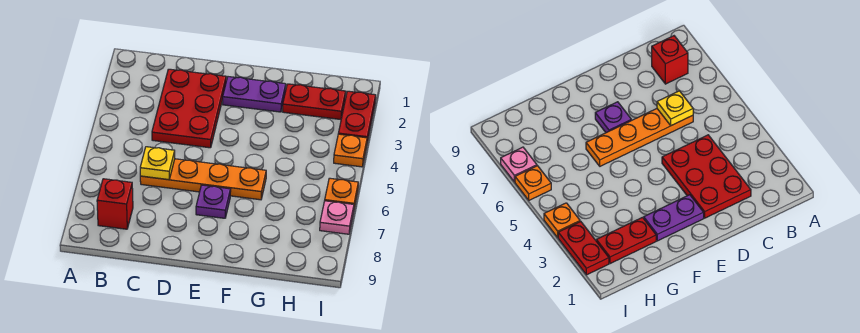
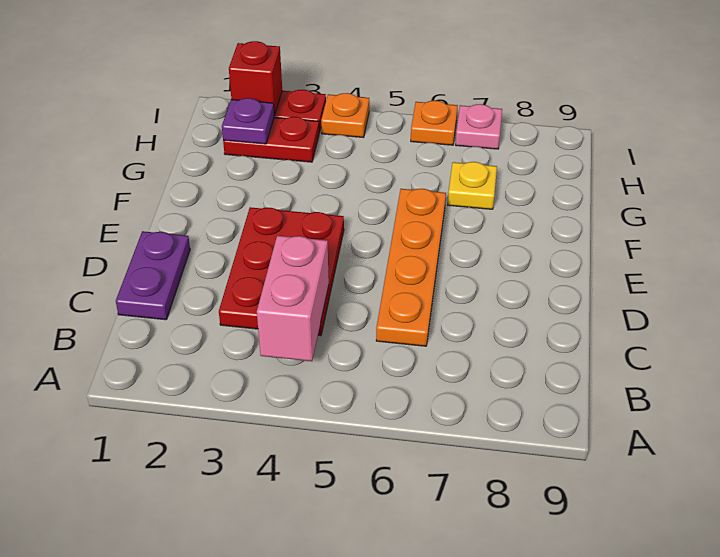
none -> pink 1x2 brick [257,236,329,361]
red 1x1 brick [97,179,133,229] -> red 1x1 brick moved to [229,41,282,116]
red 2x3 plate [152,69,226,148] -> red 2x3 plate turned to [219,207,344,336]
yellow 1x1 plate [140,147,175,180] -> yellow 1x1 plate moved to [448,162,497,209]
purple 1x2 plate [223,77,286,112] -> purple 1x2 plate moved to [116,231,190,320]
purple 1x1 plate [196,185,231,218] -> purple 1x1 plate moved to [222,98,274,144]
red 1x2 plate [283,84,346,120] -> red 1x2 plate turned to [223,117,319,162]

